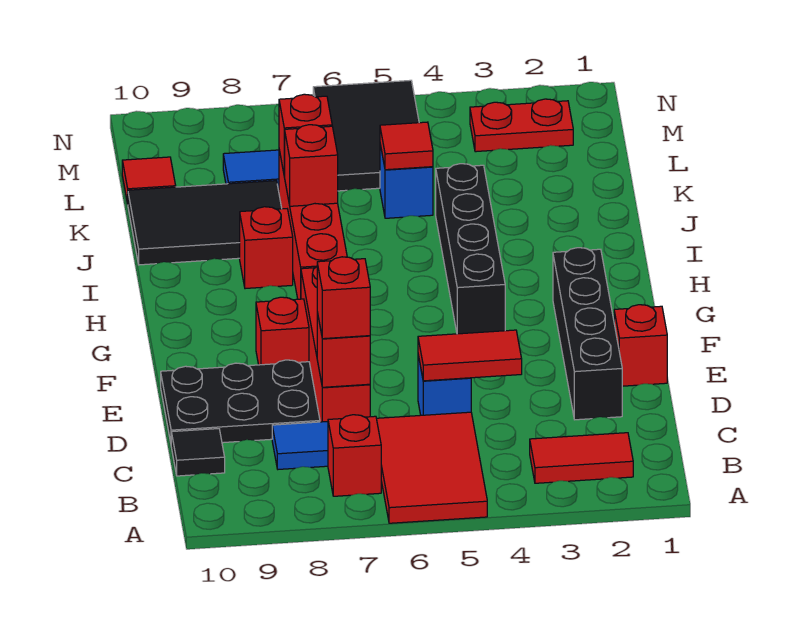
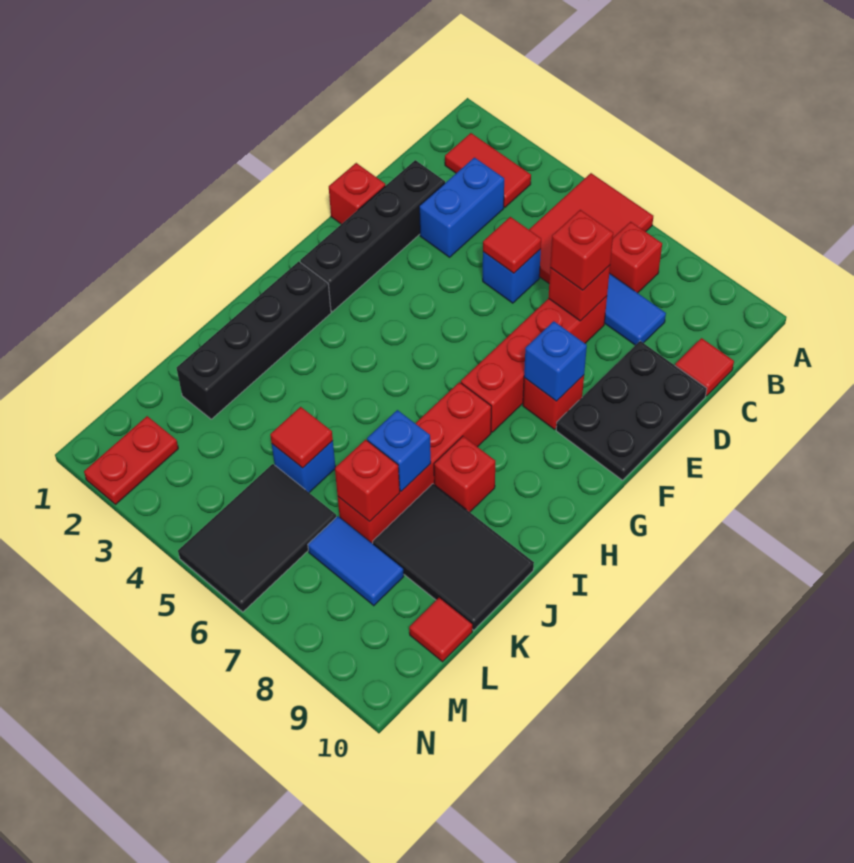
none -> blue 1x2 brick [419,158,504,257]
black 1x1 tile [171,429,225,476] -> red 1x1 tile [675,338,734,396]
red 1x2 tile [418,330,522,381] -> red 1x1 tile [483,217,541,273]
black 2x3 plate [161,360,320,443] -> black 2x3 plate turned to [556,341,707,480]
none -> blue 1x1 brick [524,321,587,401]
black 1x4 brick [436,164,505,334] -> black 1x4 brick moved to [177,261,331,419]
red 1x1 brick [284,125,338,206] -> blue 1x1 brick [367,410,431,491]
red 1x2 plate [470,99,573,152] -> red 1x2 plate turned to [84,416,178,504]

